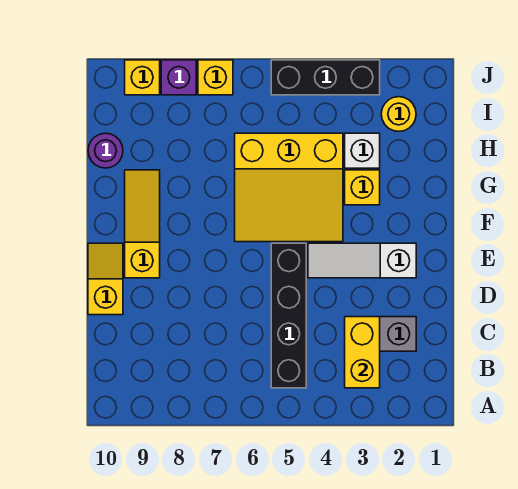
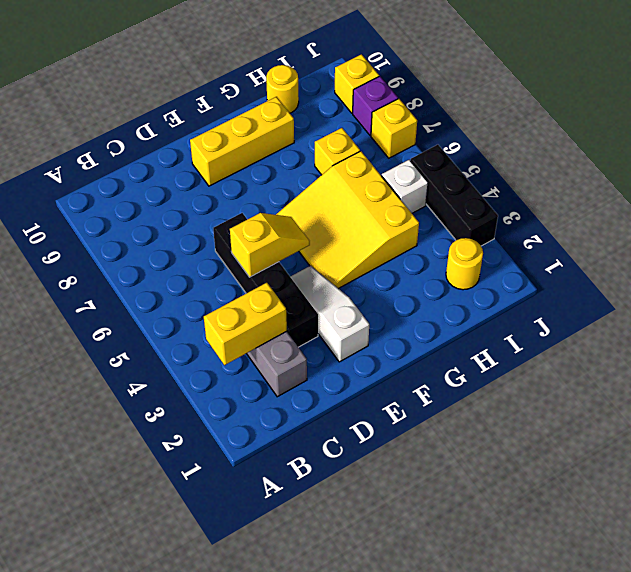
black 1x4 brick [271,243,306,388] -> black 1x4 brick turned to [213,213,318,347]
yellow 1x2 slope [88,243,123,315] -> yellow 1x2 slope moved to [230,213,310,277]
yellow 1x3 slope [125,170,160,278] -> yellow 1x3 brick [190,97,294,186]
yellow 1x1 brick [345,170,380,205] -> yellow 1x1 brick moved to [315,128,360,175]
white 1x1 brick [345,133,380,168] -> white 1x1 brick moved to [382,160,428,213]
purple 1x1 round brick [88,133,123,168] -> yellow 1x1 round brick [266,65,299,113]

